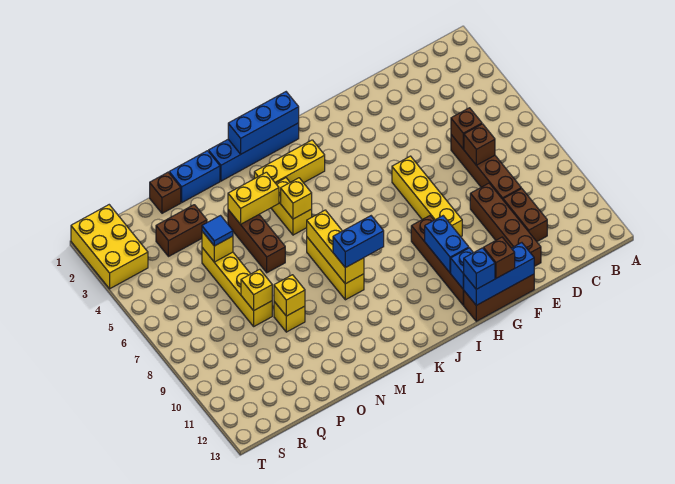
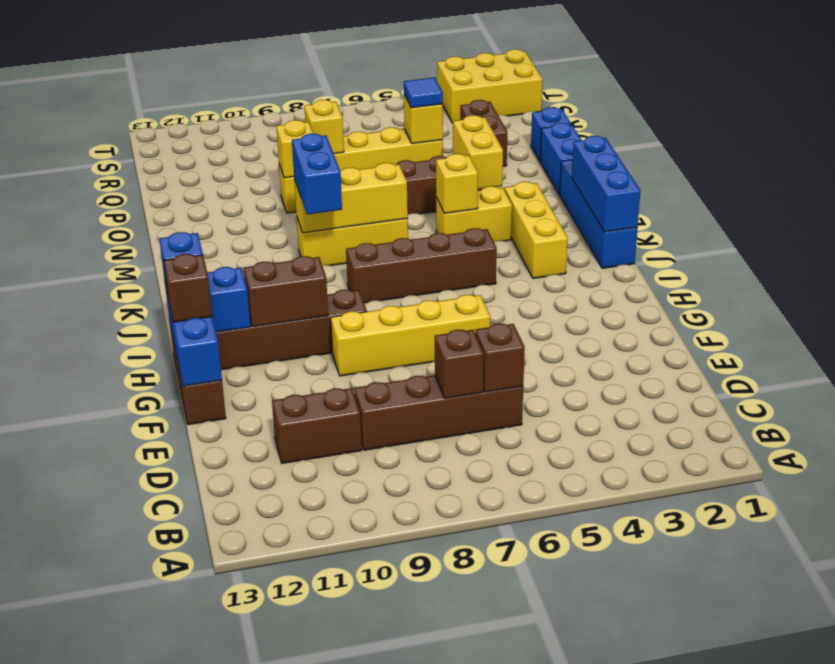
brown 1x4 brick [470,183,541,266] -> brown 1x4 brick moved to [346,228,497,303]
blue 1x2 brick [425,216,469,273] -> brown 1x2 brick [243,256,328,327]
brown 1x1 brick [150,172,181,213] -> blue 1x1 brick [531,107,571,161]

